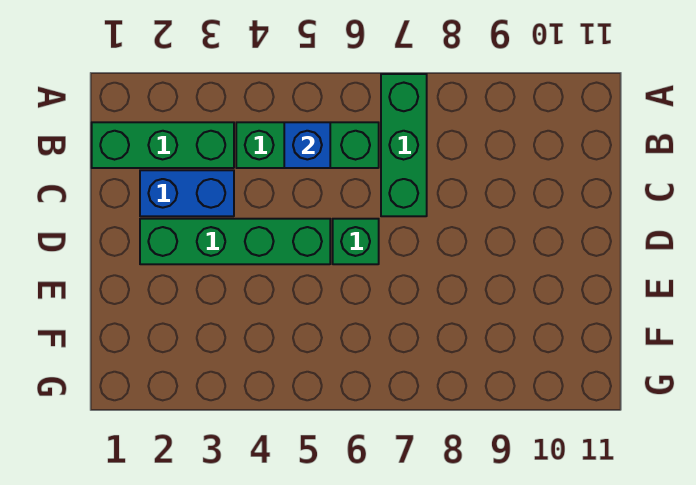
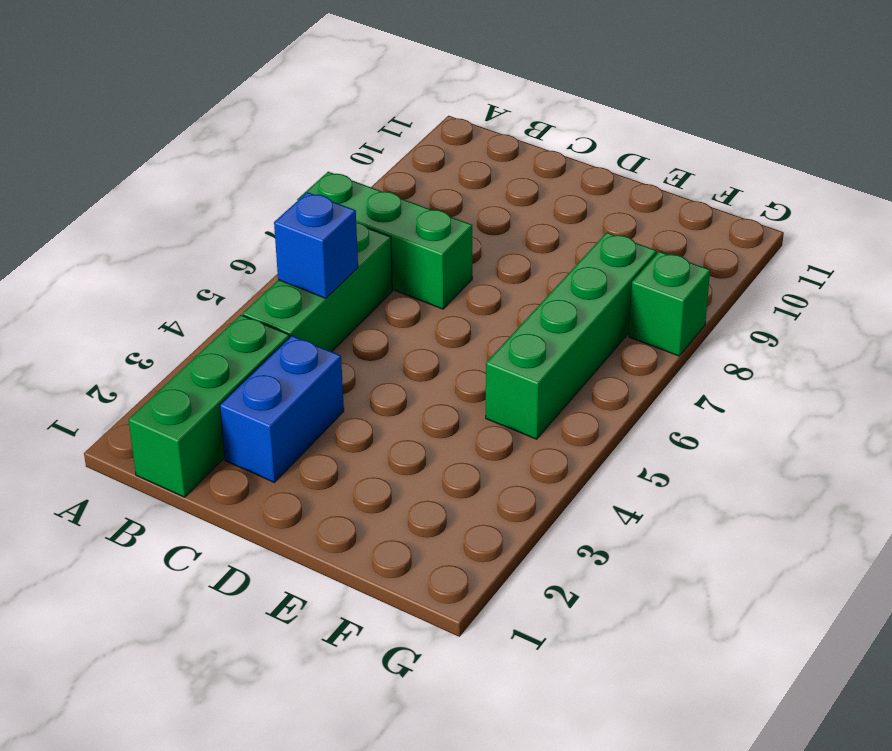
green 1x4 brick [140,219,330,264] -> green 1x4 brick moved to [486,233,657,439]
green 1x1 brick [333,219,379,264] -> green 1x1 brick moved to [629,251,710,356]

